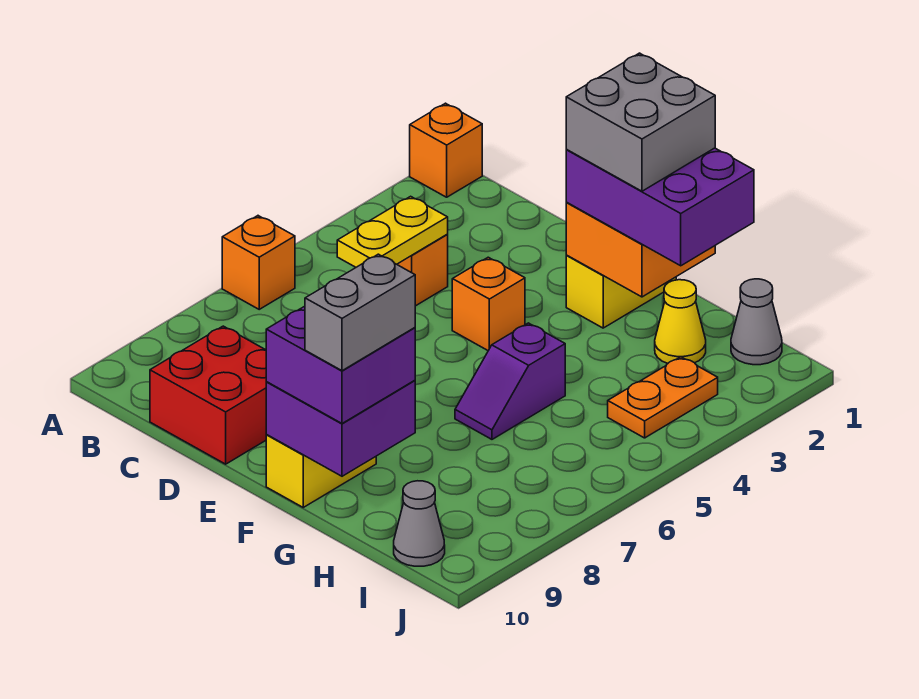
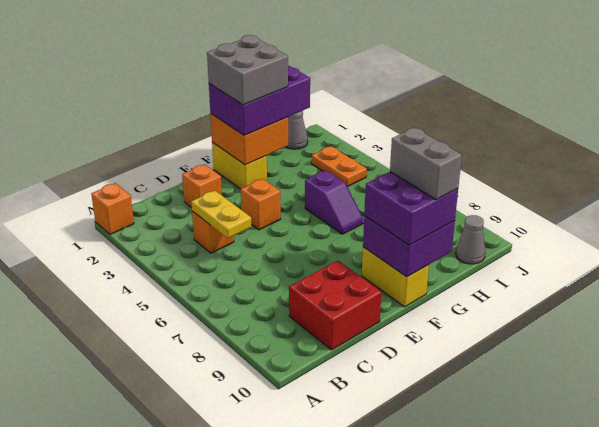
orange 1x1 brick [222,216,295,309] -> orange 1x1 brick moved to [182,164,222,208]
yellow 1x1 cone [655,280,706,363] -> none

